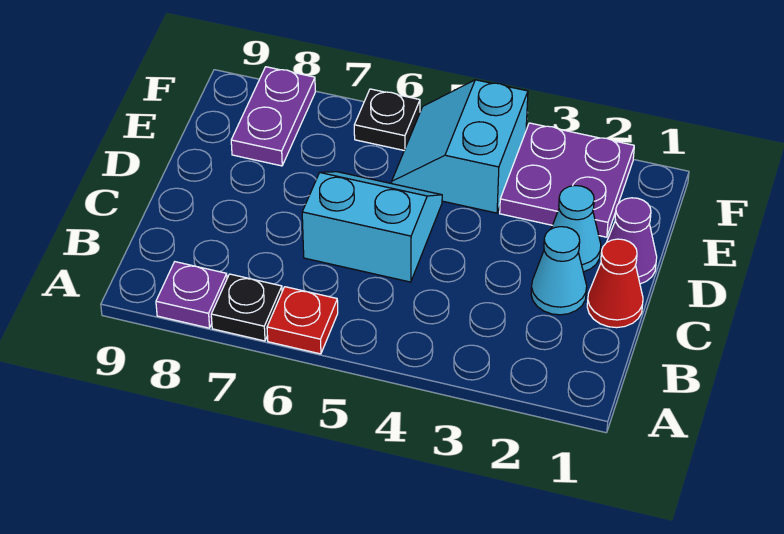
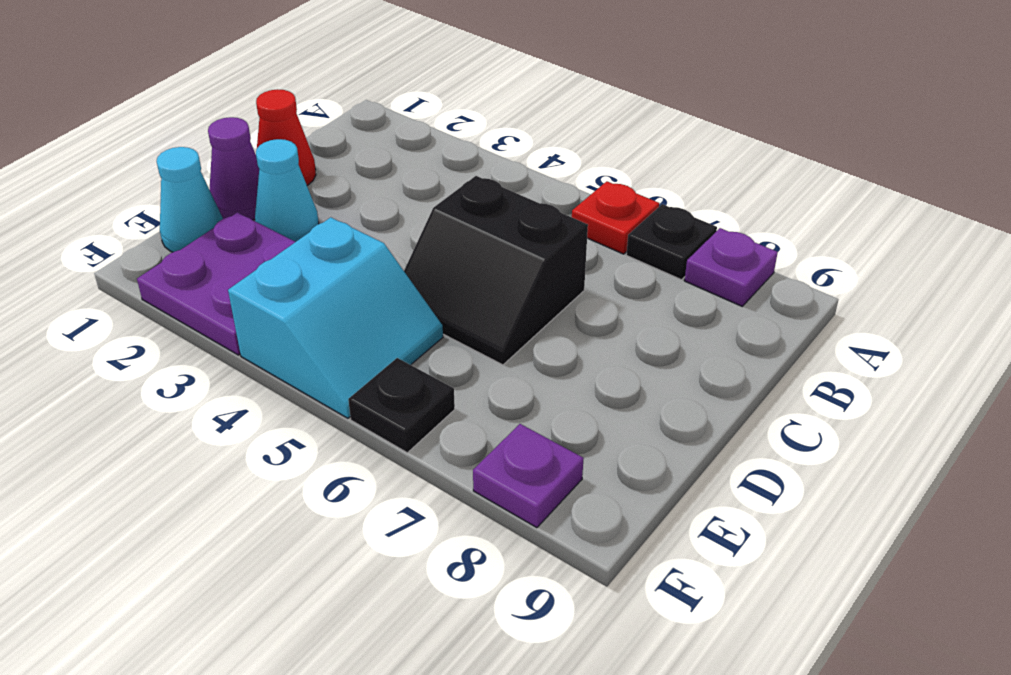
cyan 1x1 cone [531,227,587,315] -> cyan 1x1 cone moved to [157,147,223,252]
cyan 2x2 slope [302,172,442,282] -> black 2x2 slope [404,176,588,365]
purple 1x2 plate [231,67,315,166] -> purple 1x1 plate [473,424,584,528]

